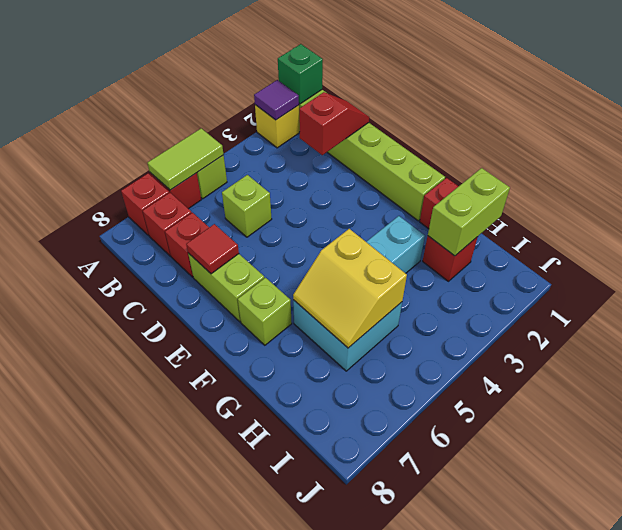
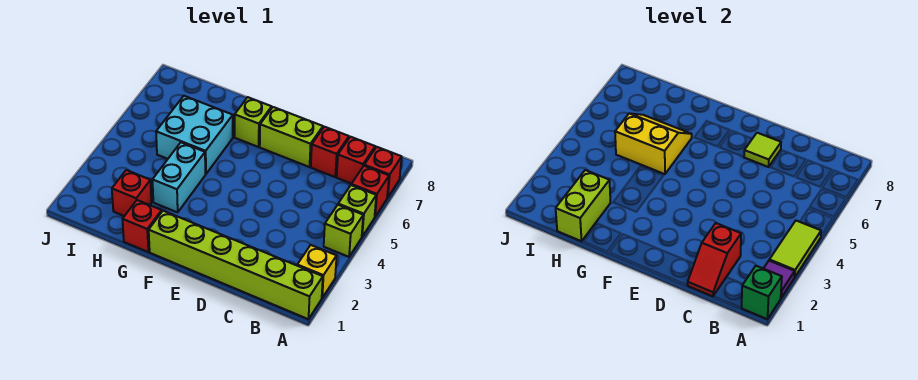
lime 1x2 tile [148,128,224,190] -> lime 1x2 tile moved to [769,221,821,277]
lime 1x1 brick [222,175,272,237] -> lime 1x1 brick moved to [324,205,363,257]
red 1x1 tile [186,224,239,274] -> lime 1x1 tile [744,133,781,167]

